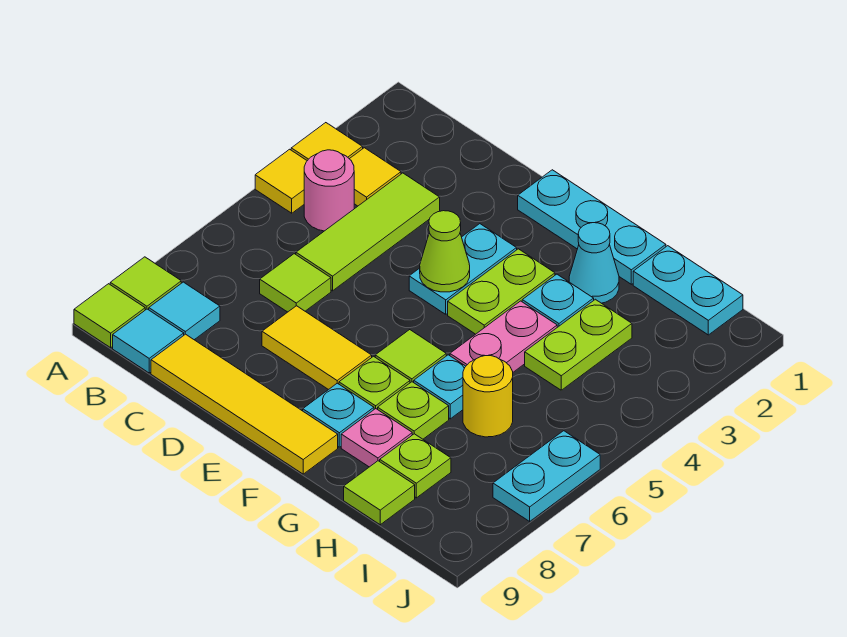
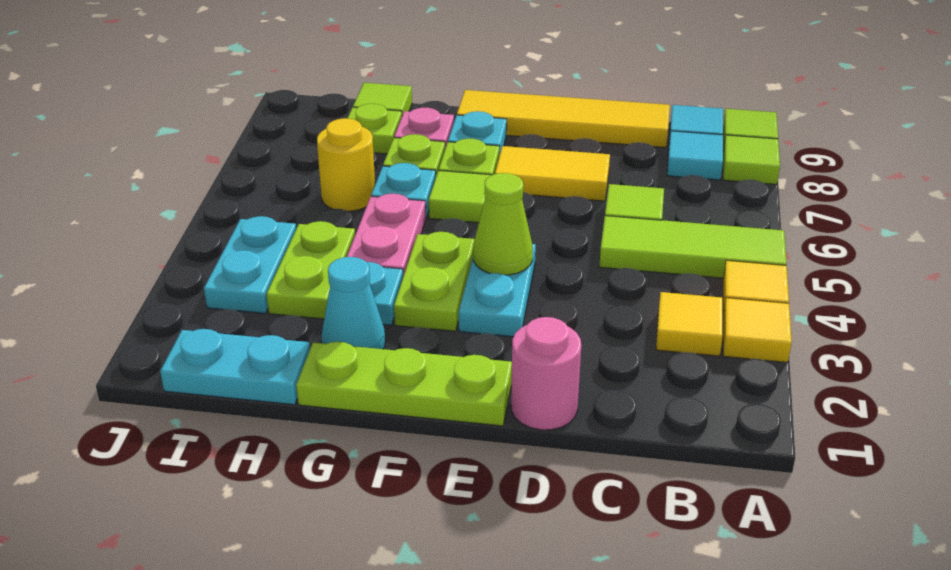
pink 1x1 round brick [304,150,354,231] -> pink 1x1 round brick moved to [511,317,581,430]
lime 1x3 tile [296,173,440,291] -> lime 1x3 tile turned to [599,216,786,278]
cyan 1x3 plate [518,170,666,284] -> lime 1x3 plate [296,342,512,426]
cyan 1x2 plate [493,431,600,521] -> cyan 1x2 plate moved to [204,216,296,313]

